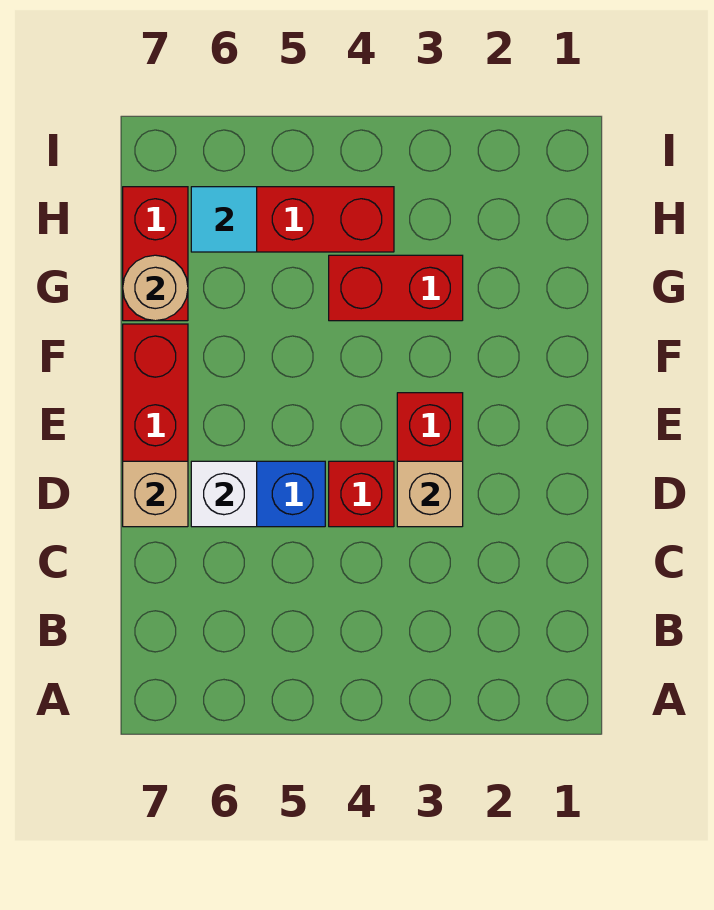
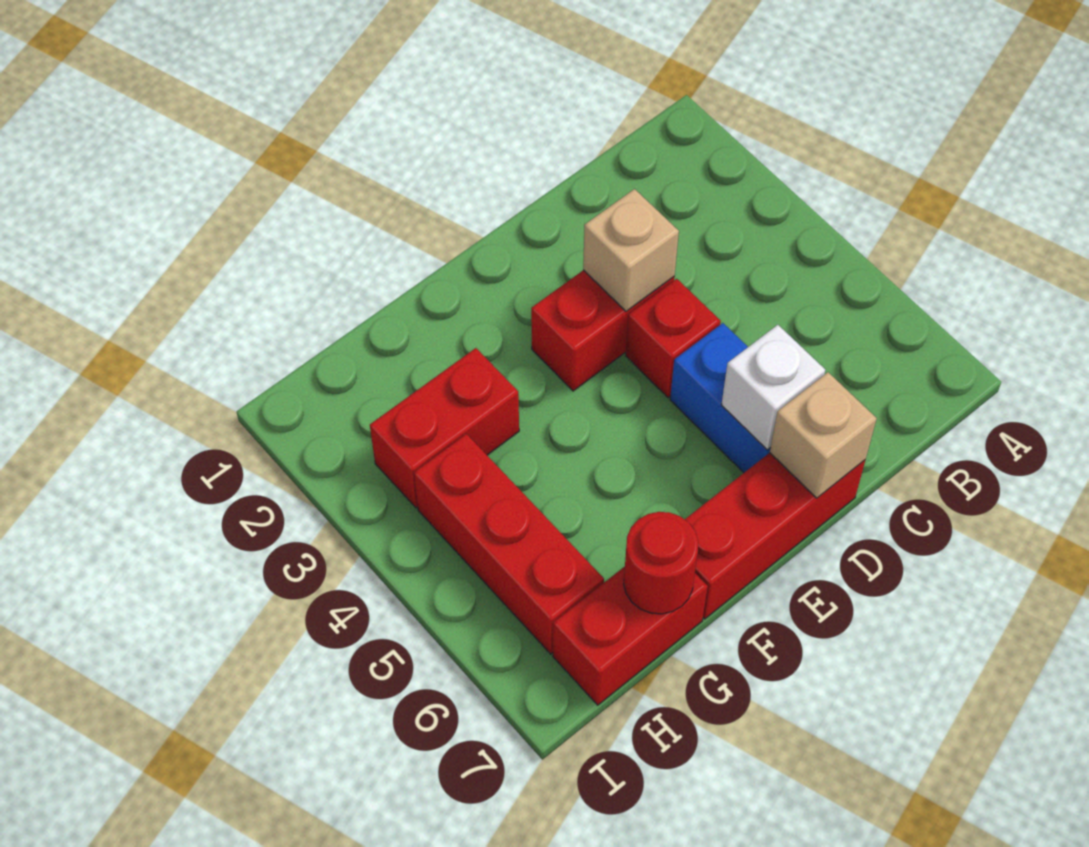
red 1x2 brick [329,255,463,321] -> red 1x2 brick turned to [370,348,519,508]
tan 1x1 round brick [123,255,188,321] -> red 1x1 round brick [624,512,698,614]
cyan 1x1 tile [191,187,257,252] -> none

